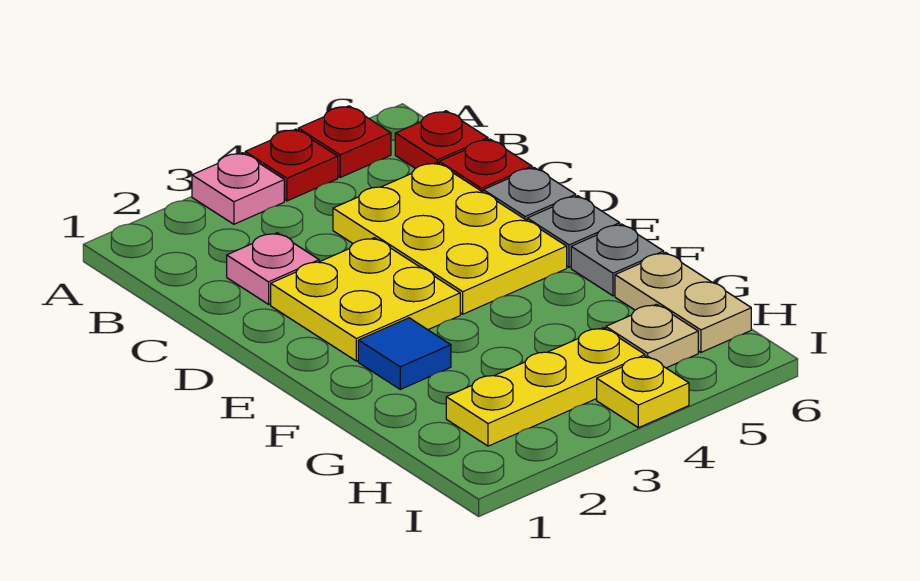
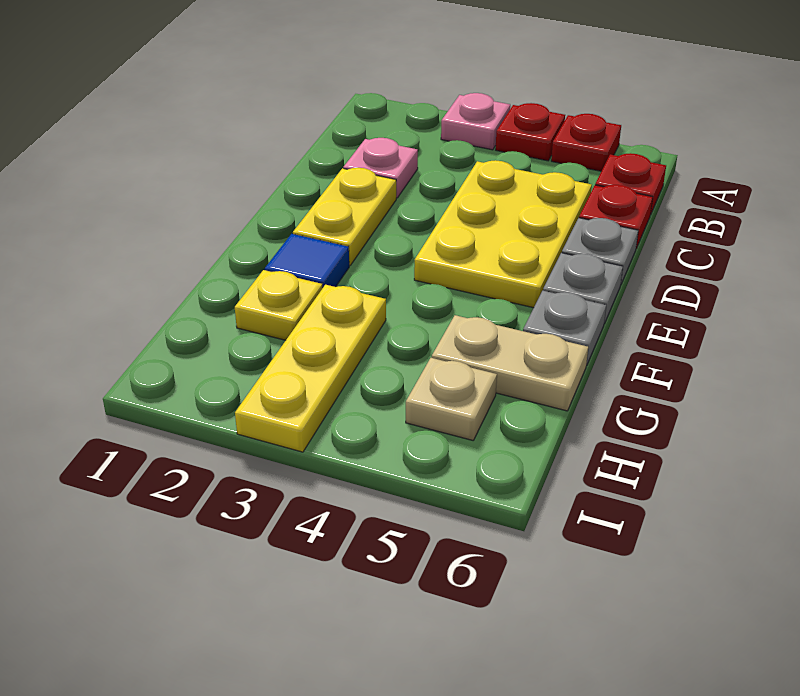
yellow 2x2 plate [271,238,460,361] -> yellow 1x2 plate [293,168,396,265]
tan 1x2 plate [615,253,751,352] -> tan 1x2 plate turned to [432,315,588,411]
yellow 1x3 plate [446,328,645,446] -> yellow 1x3 plate turned to [235,285,386,452]
yellow 1x1 plate [597,356,689,428] -> yellow 1x1 plate moved to [235,270,322,340]

